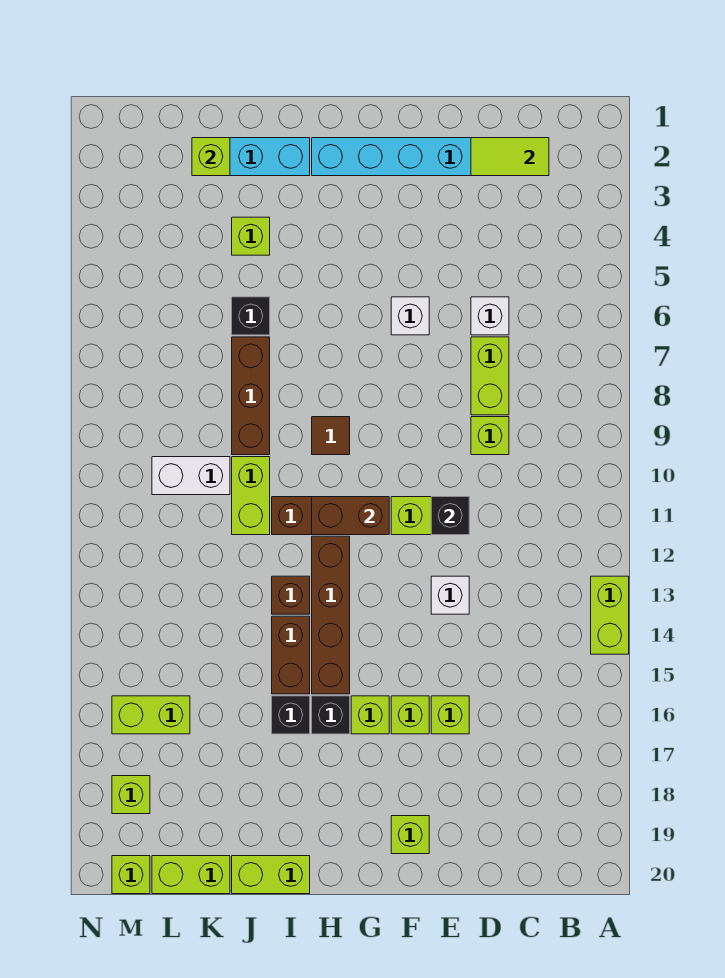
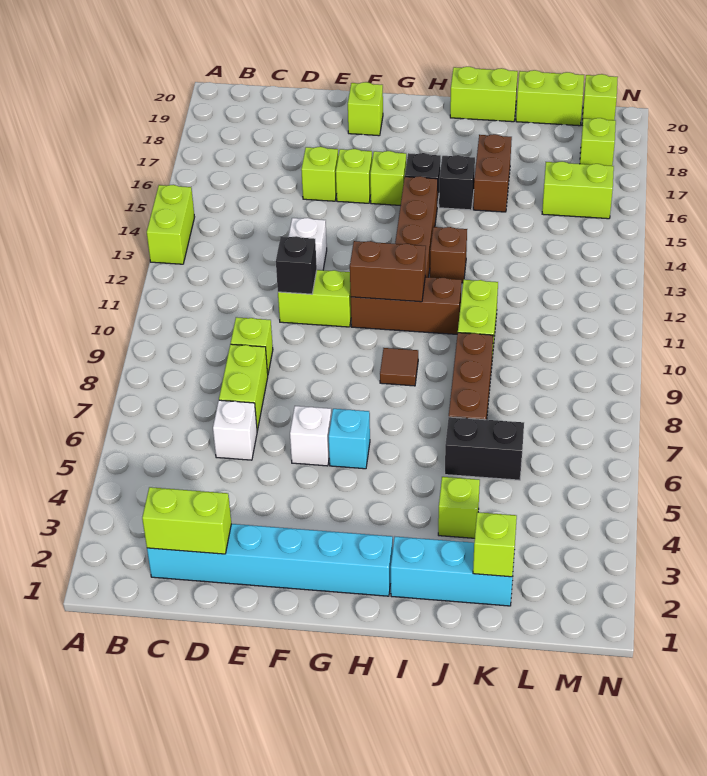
lime 1x2 tile [471,138,549,176] -> lime 1x2 brick [142,487,231,554]
none -> cyan 1x1 brick [329,409,370,469]
brown 1x2 brick [272,616,310,694] -> brown 1x2 brick moved to [473,134,512,212]
black 1x1 brick [232,297,270,335] -> black 1x2 brick [445,417,524,480]
white 1x2 brick [152,457,230,495] -> none

